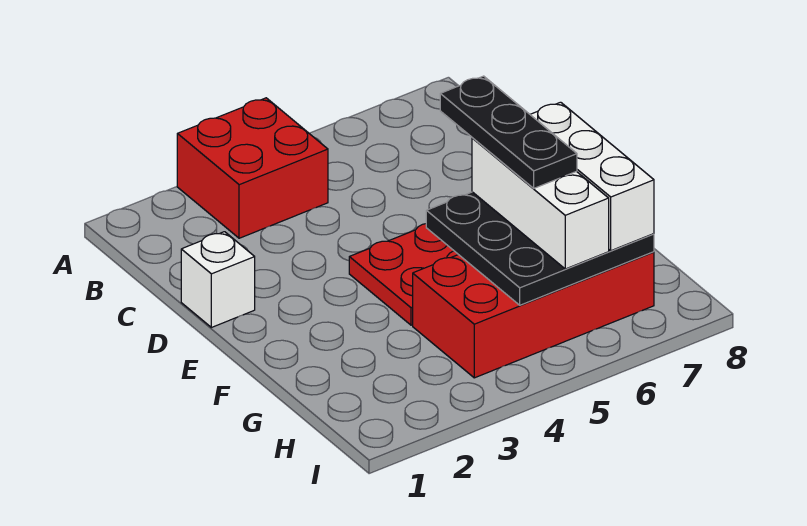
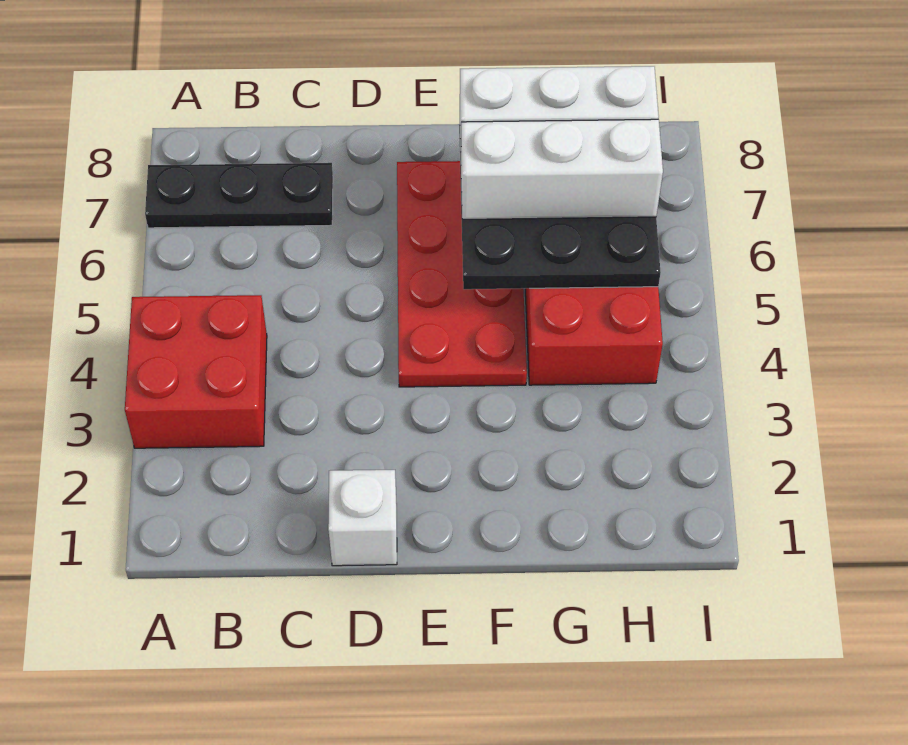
black 1x3 plate [440,76,577,189] -> black 1x3 plate moved to [145,163,333,228]

